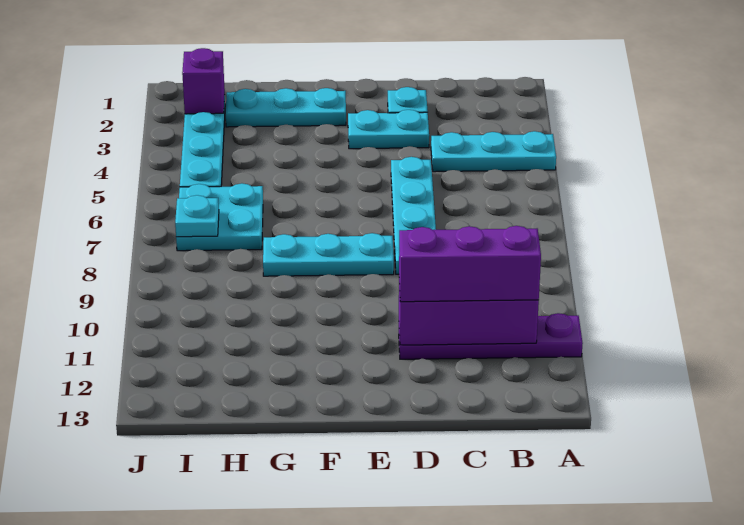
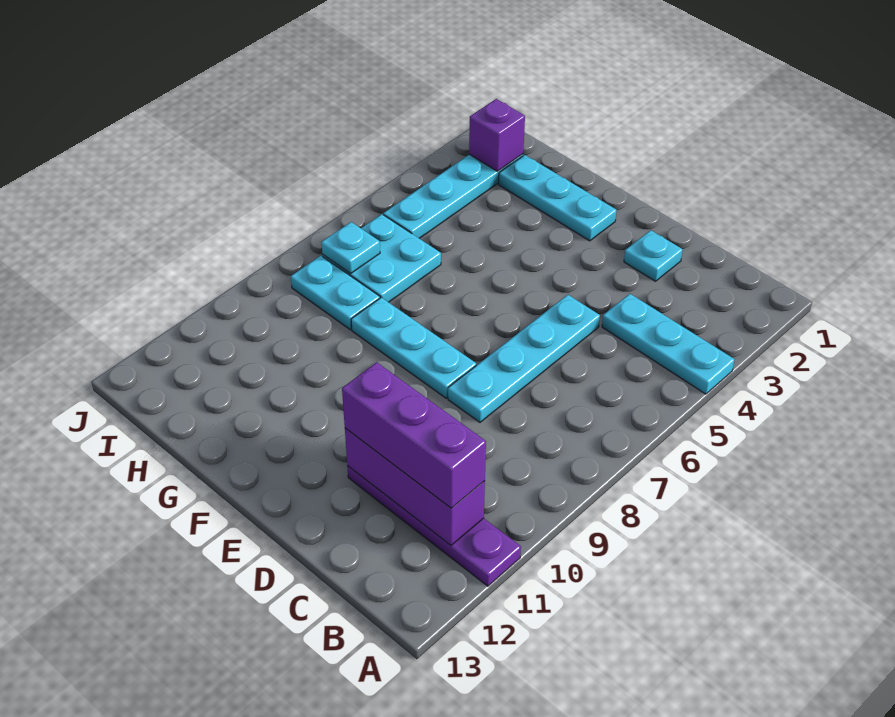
cyan 1x2 plate [348,110,429,149] -> cyan 1x2 plate moved to [291,256,380,330]

